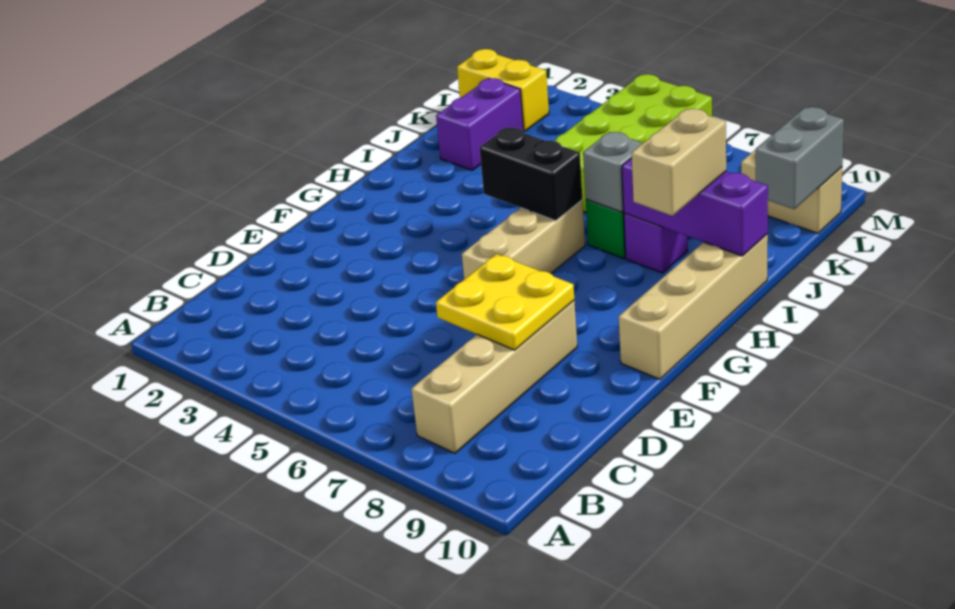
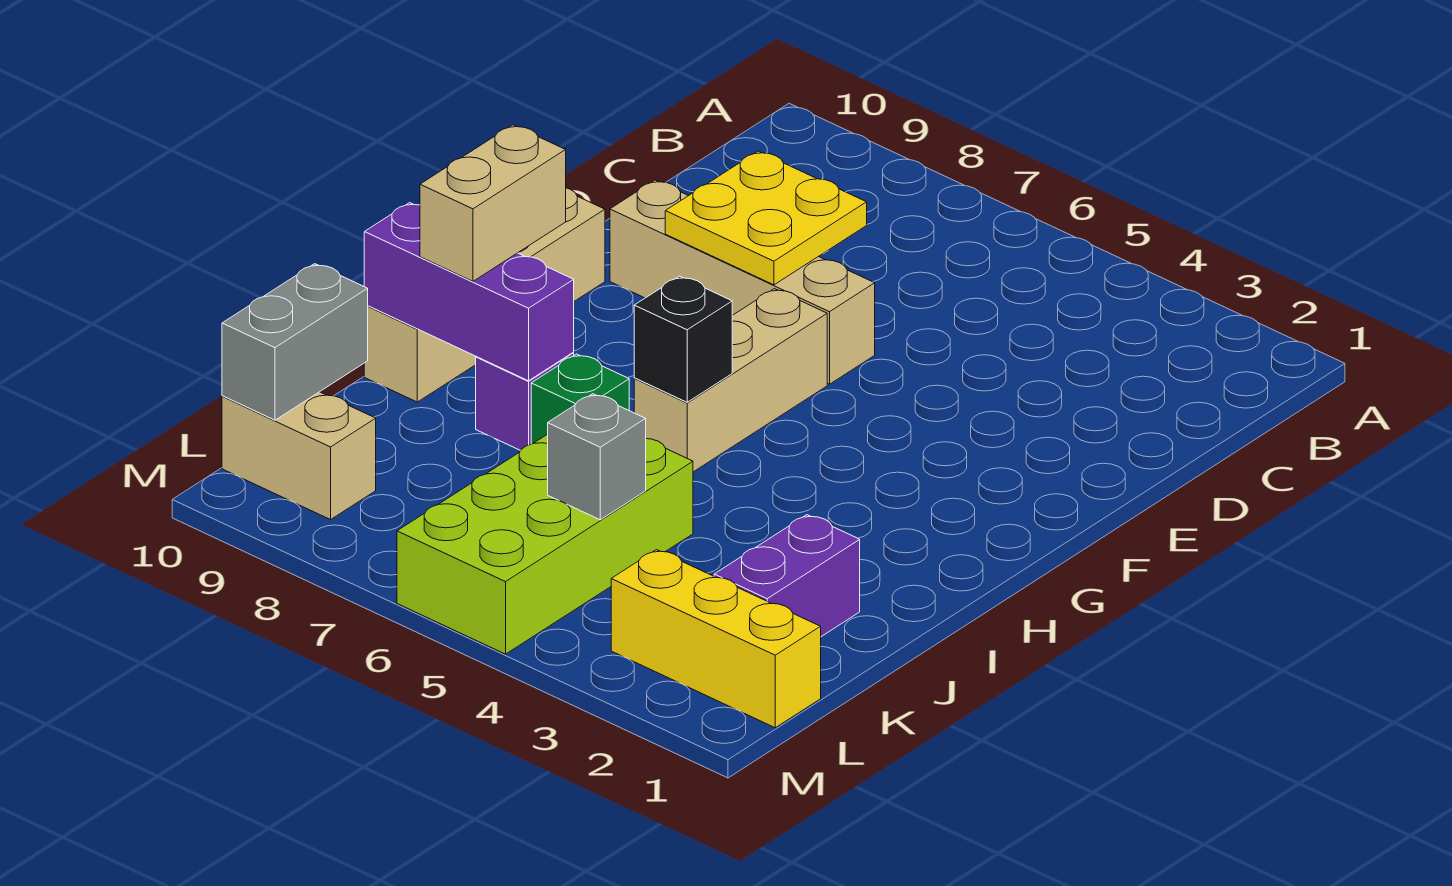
tan 1x4 brick [411,301,577,453] -> tan 1x4 brick turned to [610,180,875,384]
black 1x2 brick [480,127,583,221] -> black 1x1 brick [634,276,732,402]
grey 1x1 brick [583,132,643,212] -> grey 1x1 brick moved to [548,394,646,520]
yellow 1x2 brick [457,49,549,131] -> yellow 1x3 brick [611,550,821,728]

